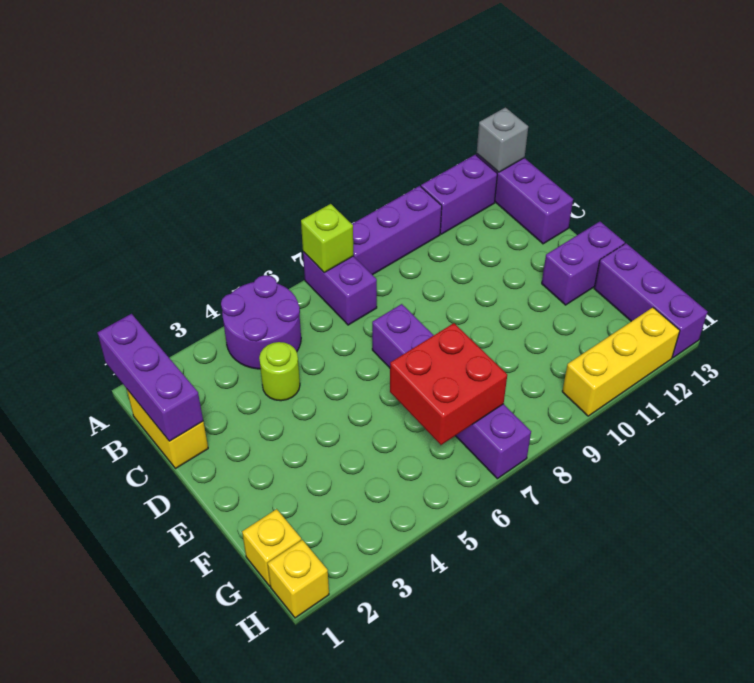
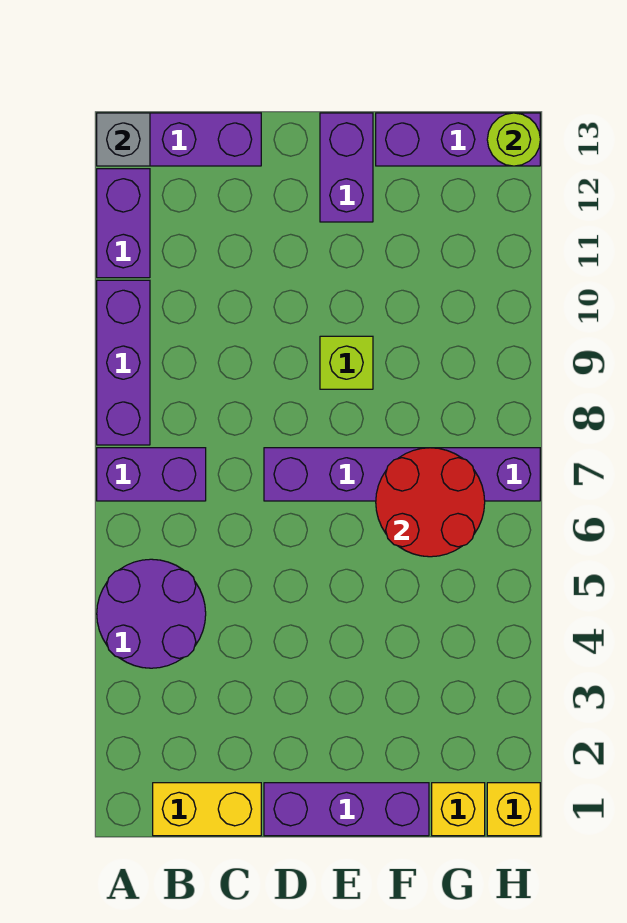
purple 1x3 brick [97,314,203,441] -> purple 1x3 brick moved to [264,783,429,836]
lime 1x1 brick [301,204,354,272] -> lime 1x1 brick moved to [320,336,373,389]
lime 1x1 round brick [259,342,300,401] -> lime 1x1 round brick moved to [487,113,540,166]
red 2x2 brick [390,323,507,445] -> red 2x2 round brick [376,448,485,557]
yellow 1x3 brick [562,308,680,416] -> none

